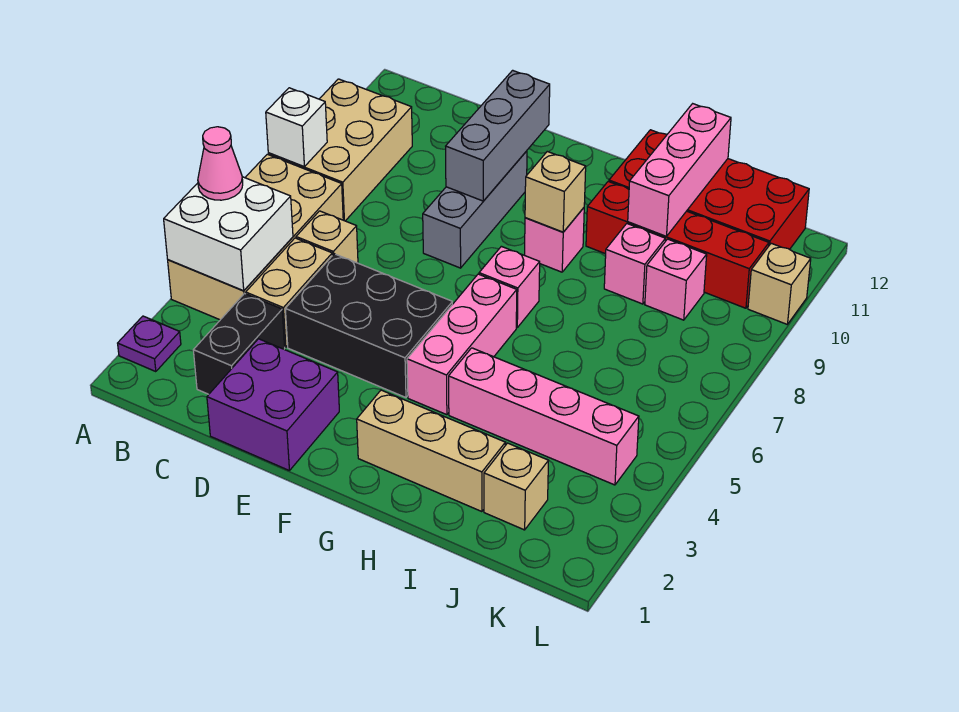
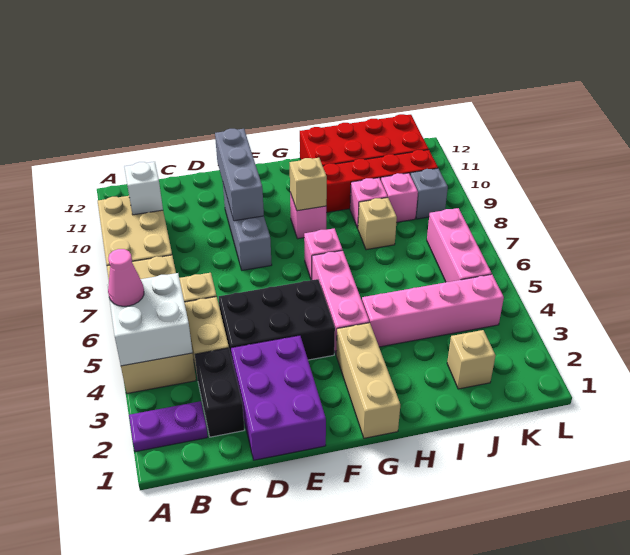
purple 1x1 plate [118,316,181,372] -> purple 1x2 plate [129,401,208,452]
white 1x1 brick [266,88,327,167] -> white 1x1 brick moved to [124,162,163,215]
purple 2x2 brick [207,339,339,470] -> purple 2x3 brick [231,335,326,460]
tan 1x3 brick [357,390,505,512] -> tan 1x3 brick turned to [336,323,400,438]
pink 1x3 brick [628,104,731,236] -> pink 1x3 brick moved to [427,208,492,282]
none -> grey 1x1 brick [410,168,448,219]
tan 1x1 brick [748,243,811,324] -> tan 1x1 brick moved to [358,198,397,250]

